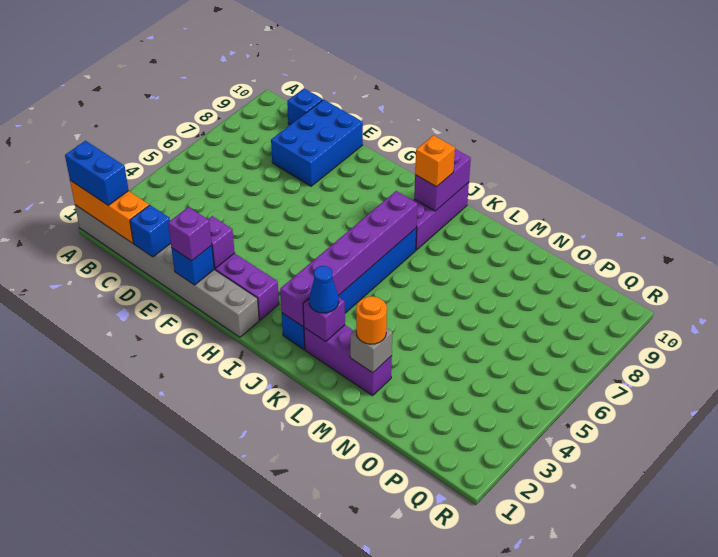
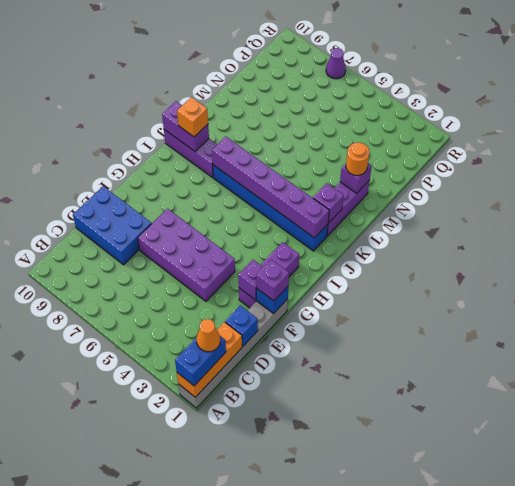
grey 1x8 brick [75,205,259,337] -> grey 1x6 brick [178,299,288,408]
none -> orange 1x1 cone [196,319,220,352]
blue 1x1 brick [287,89,323,125] -> none
none -> purple 2x4 brick [138,209,235,301]
blue 1x1 cone [309,266,339,313] -> none
grey 1x1 brick [350,328,392,373] -> purple 1x1 brick [340,163,372,193]
none -> purple 1x1 cone [326,48,346,79]

